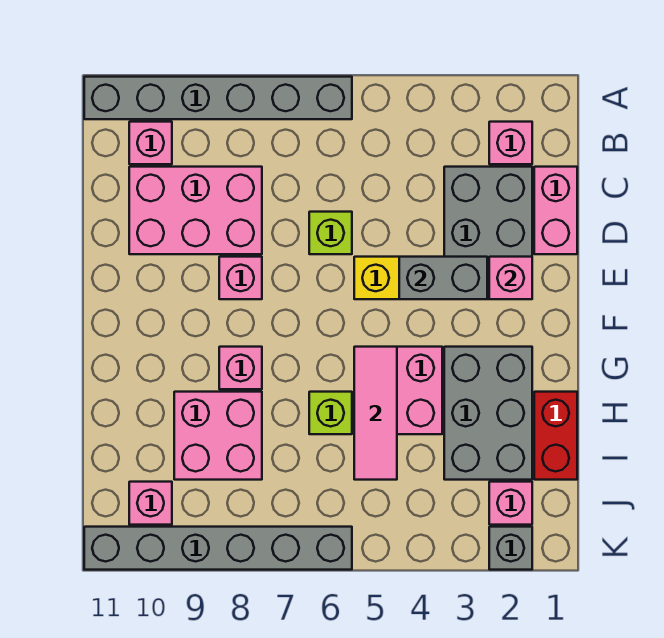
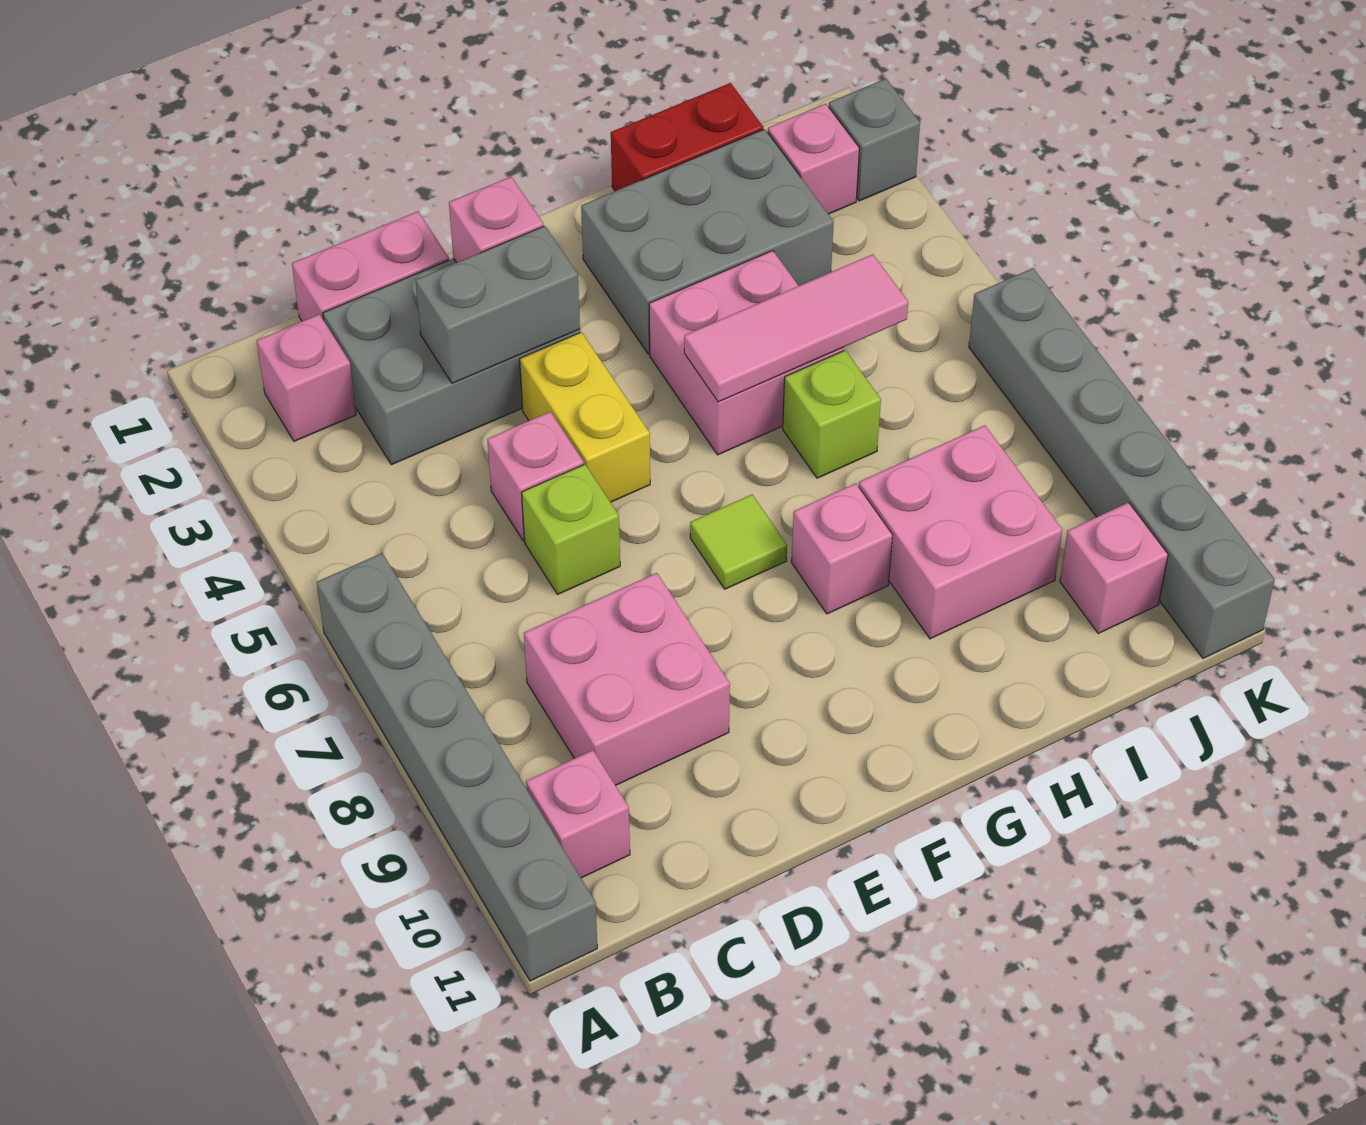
pink 2x3 brick [129,167,262,254] -> pink 2x2 brick [524,573,730,785]
grey 1x2 brick [399,257,487,299] -> grey 1x2 brick turned to [416,226,580,383]
pink 1x1 brick [219,257,262,299] -> pink 1x1 brick moved to [487,412,584,541]
none -> lime 1x1 tile [690,495,787,589]

